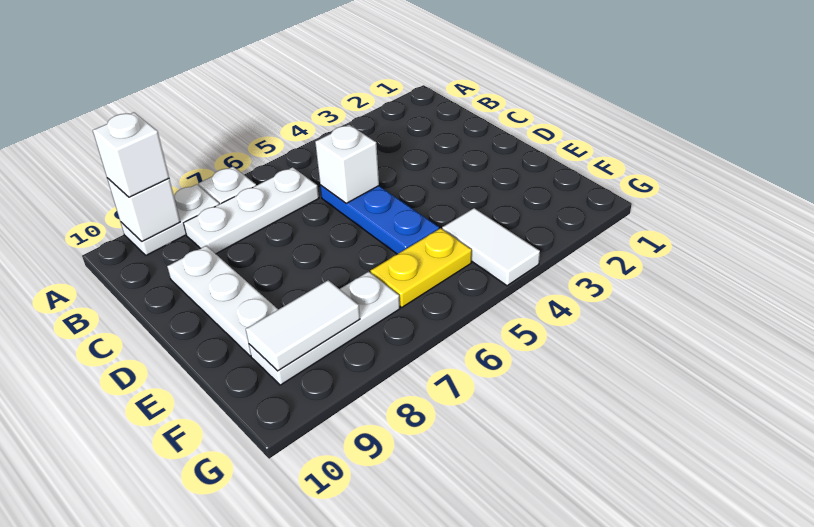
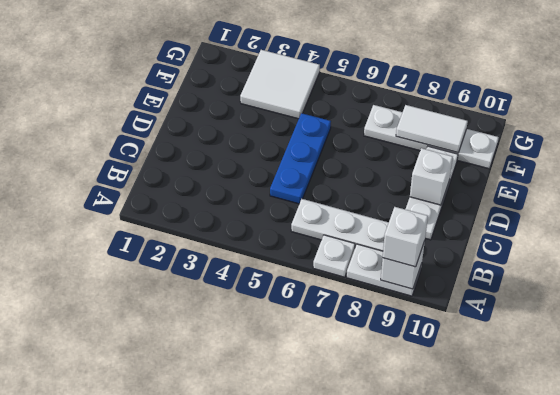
white 1x1 brick [315,125,379,203] -> white 1x1 brick moved to [410,148,453,205]
white 1x2 tile [442,208,540,286] -> white 2x2 tile [240,50,320,119]
yellow 1x2 plate [370,228,472,307] -> none
white 1x3 plate [249,272,400,385] -> white 1x4 plate [364,105,499,169]

